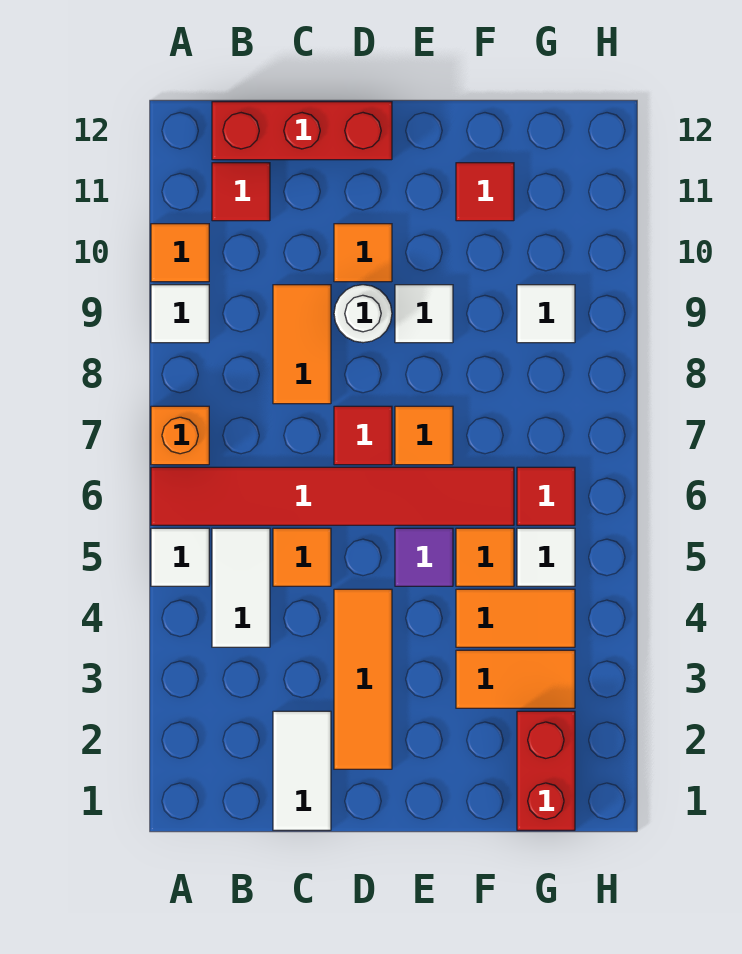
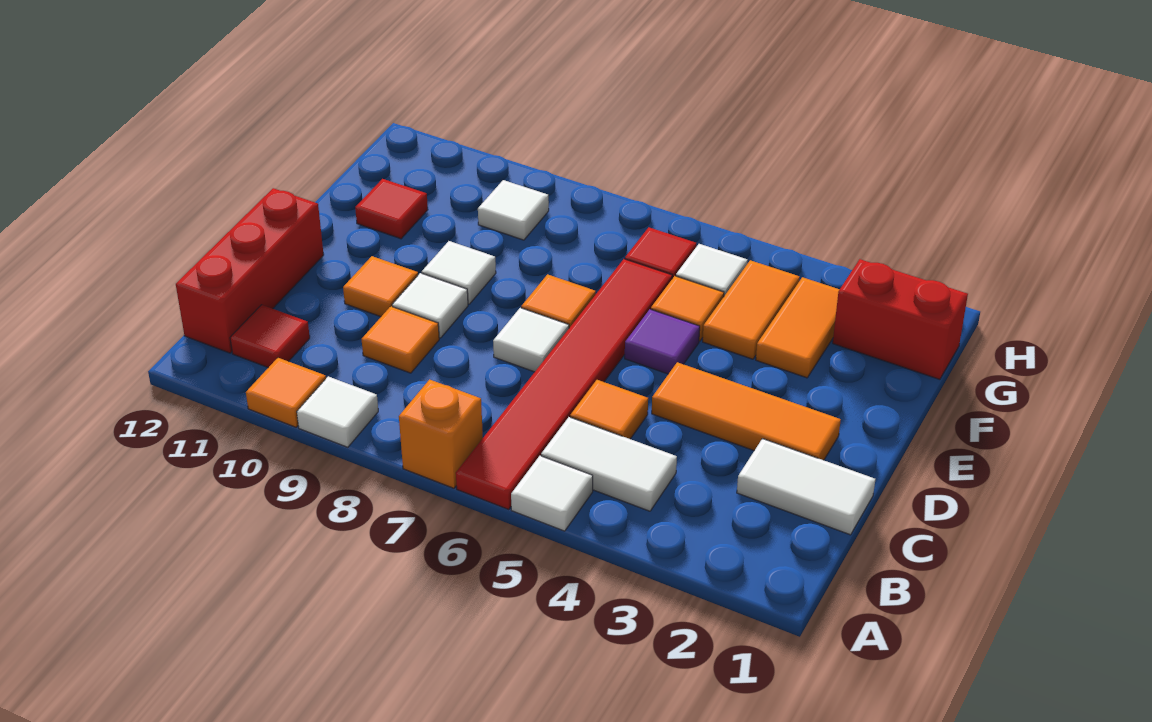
orange 1x2 tile [273,285,331,404] -> orange 1x1 tile [362,306,439,373]
red 1x1 tile [334,406,392,465] -> white 1x1 tile [493,308,569,372]
white 1x1 round brick [334,285,392,343] -> white 1x1 tile [392,273,468,338]

